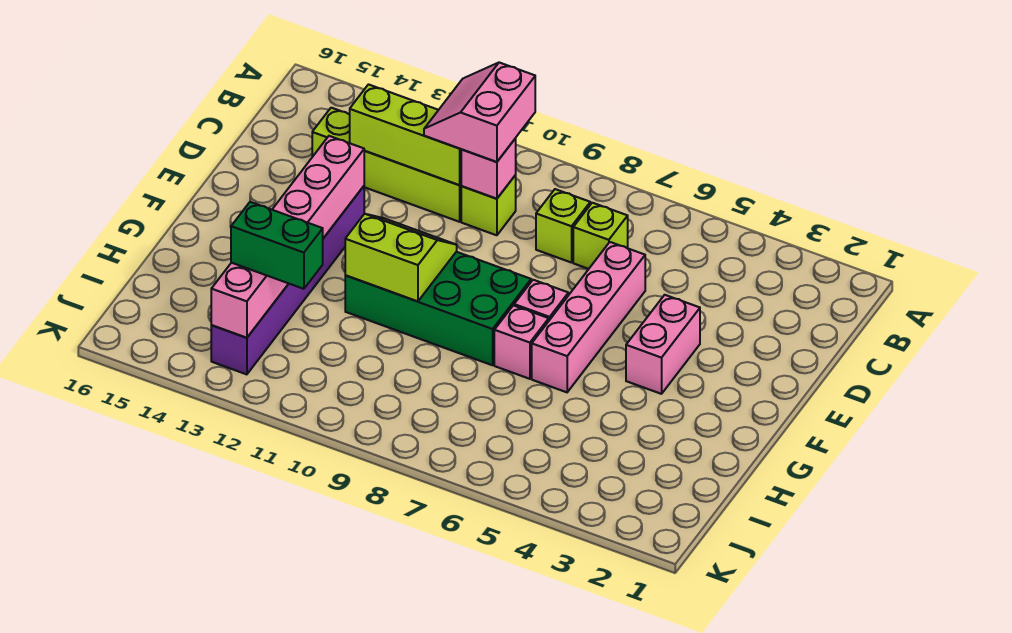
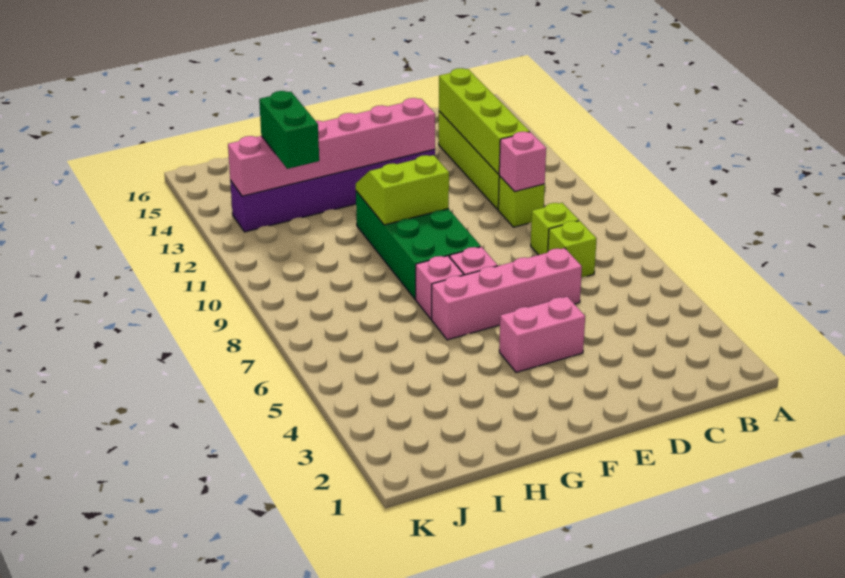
pink 2x2 slope [424,62,535,162] -> none
lime 1x3 brick [349,85,462,185] -> lime 1x4 brick [439,68,530,174]
lime 2x2 slope [345,214,457,301] -> lime 2x2 slope turned to [356,155,449,225]

